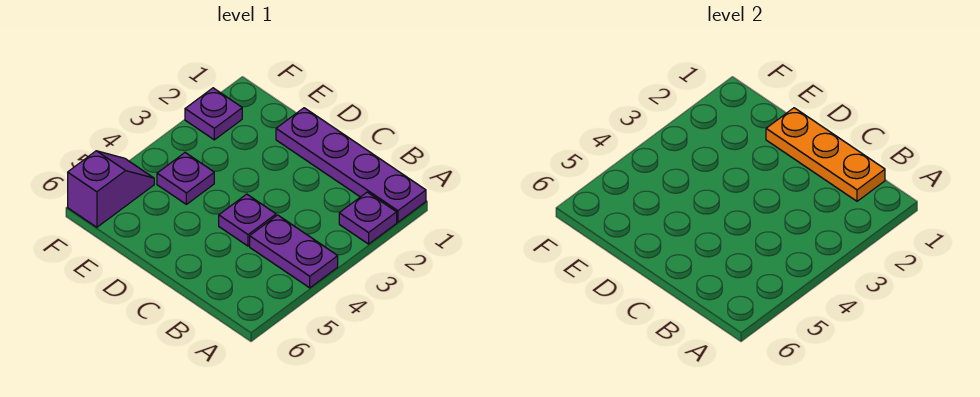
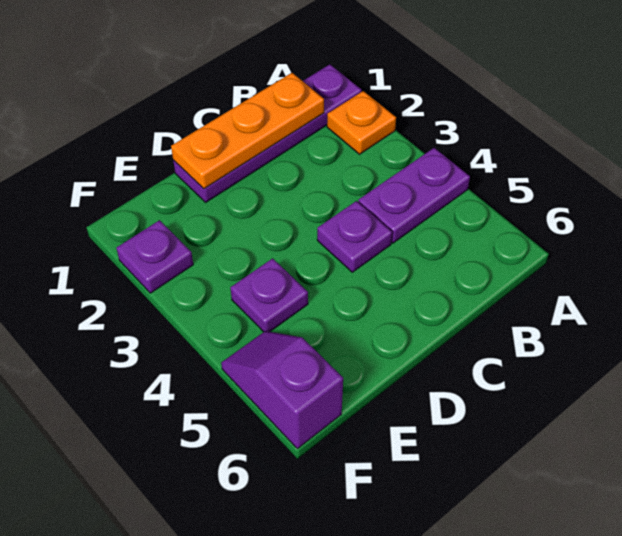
purple 1x1 plate [339,192,397,244] -> orange 1x1 plate [327,91,396,154]

